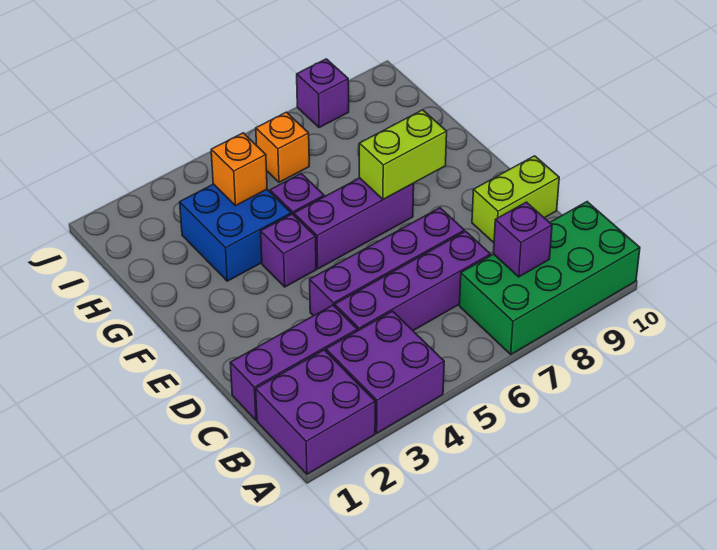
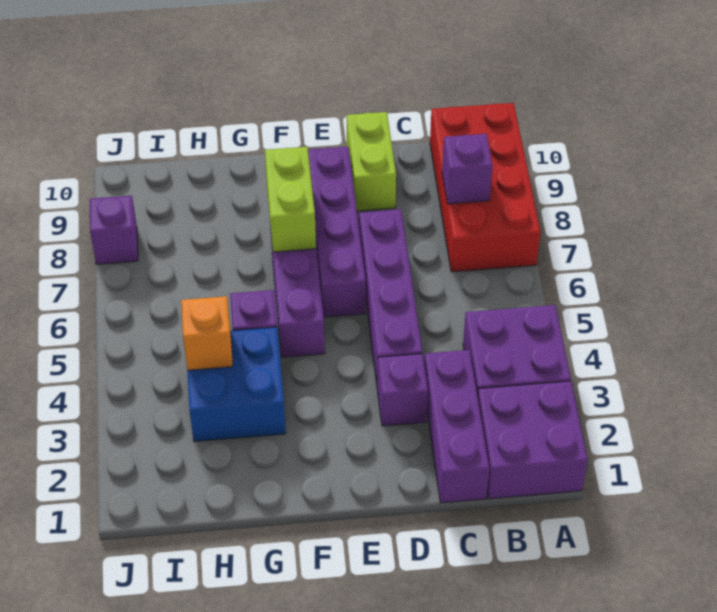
green 2x4 brick [459,202,640,354] -> red 2x4 brick [430,103,540,272]
purple 1x4 brick [335,231,491,331] -> purple 1x4 brick moved to [308,147,366,317]
purple 1x1 brick [261,214,316,287] -> purple 1x1 brick moved to [377,354,428,426]
orange 1x1 brick [256,112,309,182] -> none

